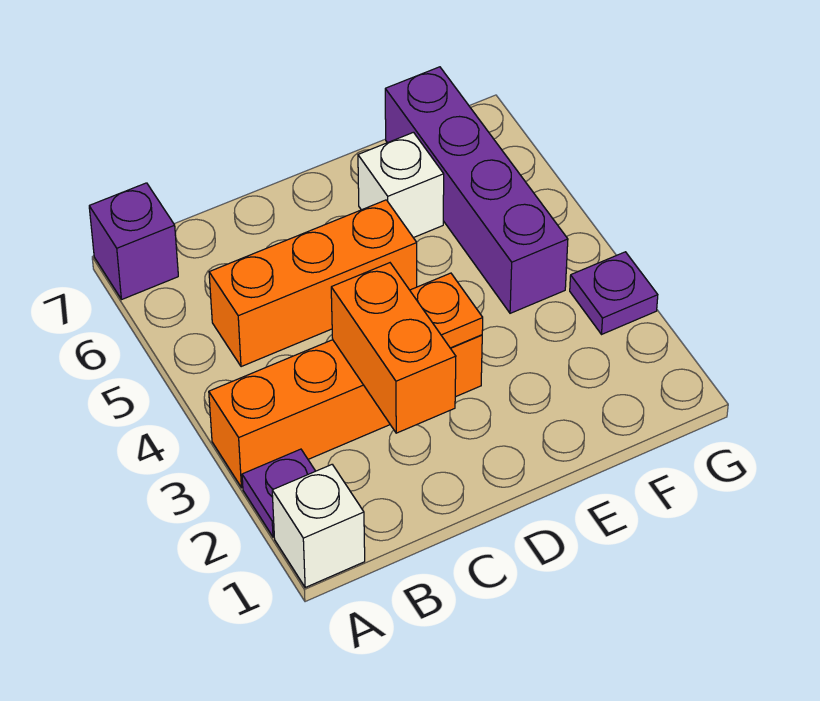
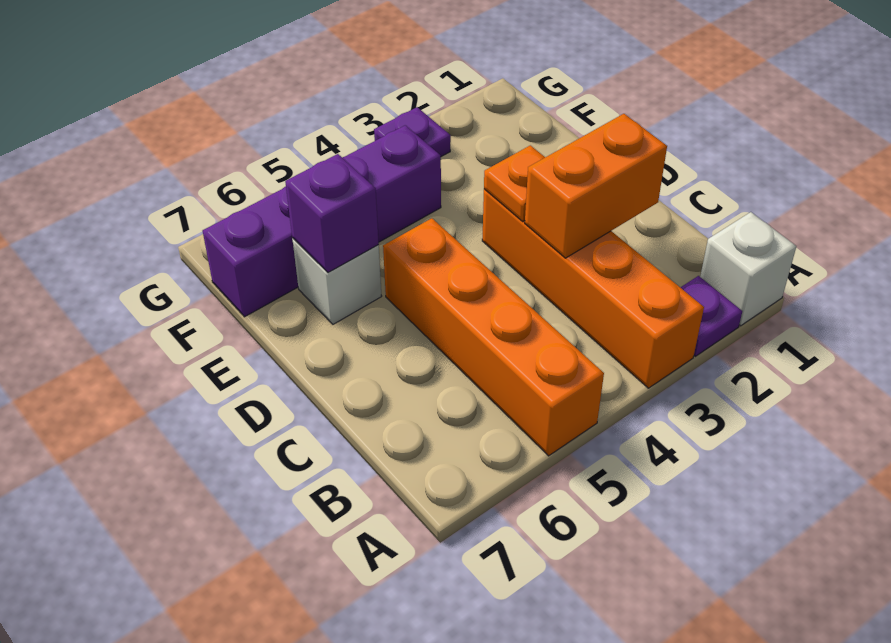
purple 1x1 brick [89,183,178,300] -> purple 1x1 brick moved to [285,154,379,272]
orange 1x3 brick [209,200,417,367] -> orange 1x4 brick [383,218,604,456]

